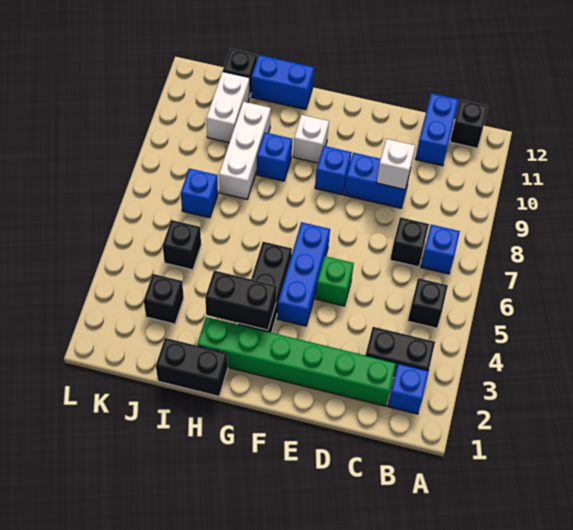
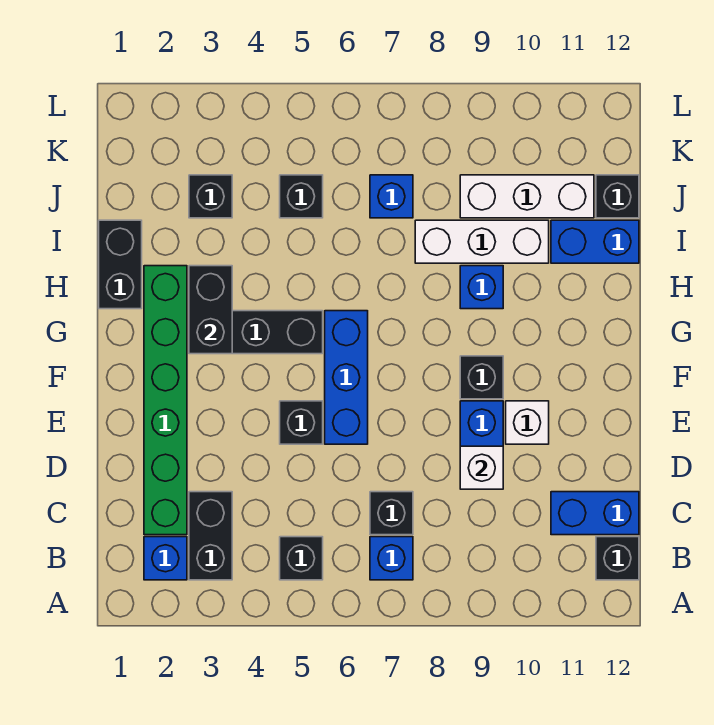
green 1x1 brick [316,256,354,306] -> black 1x1 brick [280,401,323,444]
blue 1x3 brick [277,222,330,326] -> blue 1x3 brick turned to [325,311,368,444]
blue 1x1 brick [315,146,352,195] -> black 1x1 brick [460,356,503,399]
white 1x1 brick [293,115,329,163] -> white 1x1 brick moved to [506,401,549,444]
blue 1x2 brick [251,55,314,110] -> blue 1x2 brick turned to [551,220,639,263]
white 1x2 brick [206,72,249,143] -> white 1x3 brick [460,175,594,218]

